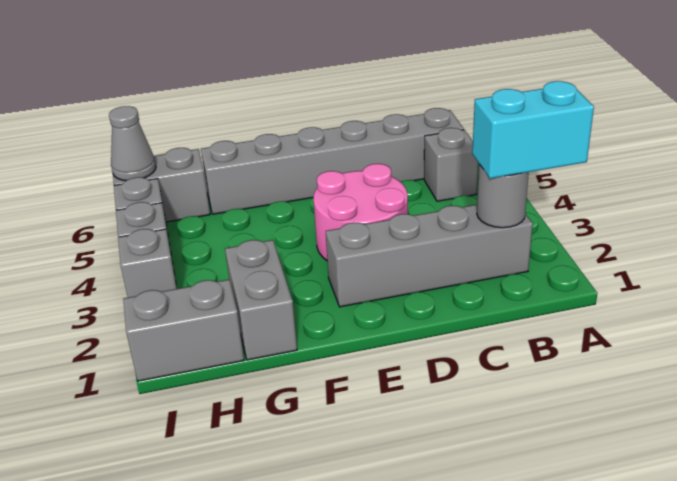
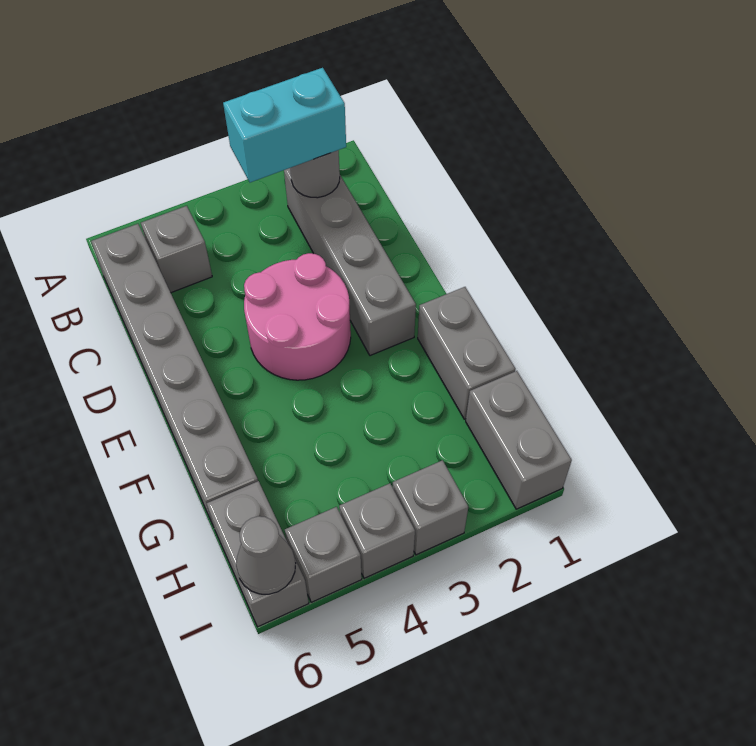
cyan 1x2 brick [472,81,594,179] -> cyan 1x2 brick turned to [223,68,346,182]
grey 1x2 brick [225,240,297,360] -> grey 1x2 brick turned to [418,287,516,419]

